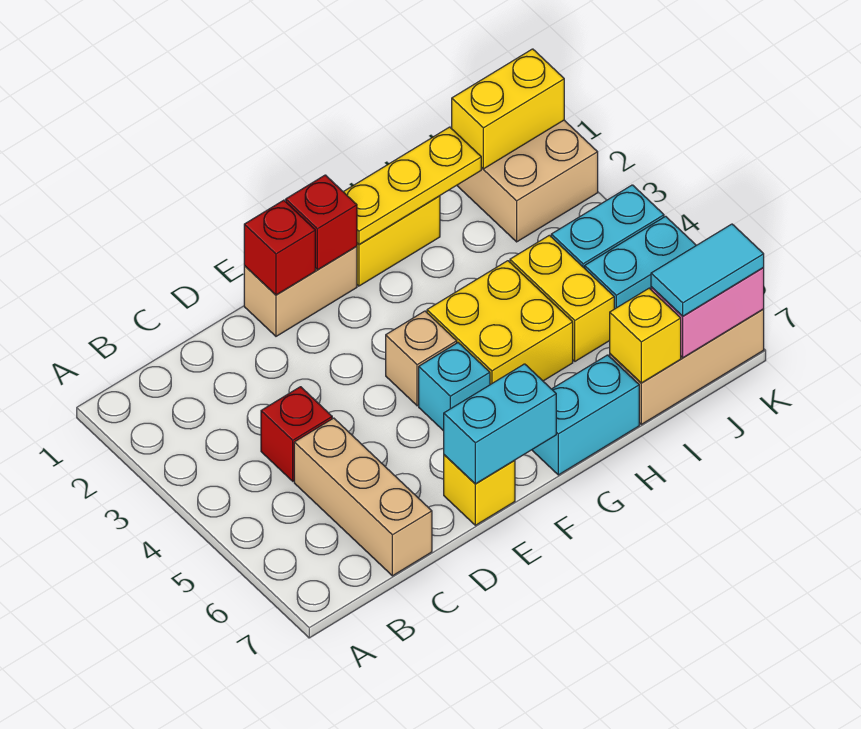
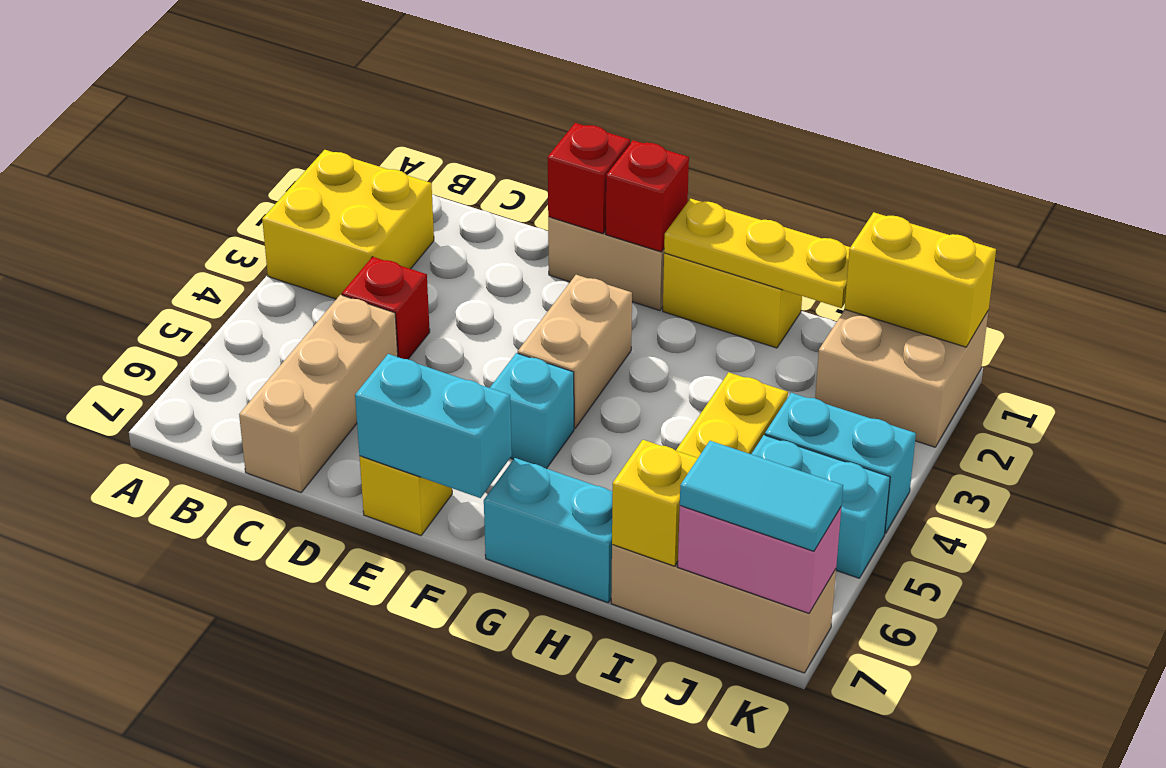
tan 1x1 brick [386,311,457,406] -> tan 1x2 brick [518,275,632,428]
yellow 2x2 brick [427,261,573,385] -> yellow 2x2 brick moved to [262,150,434,299]

